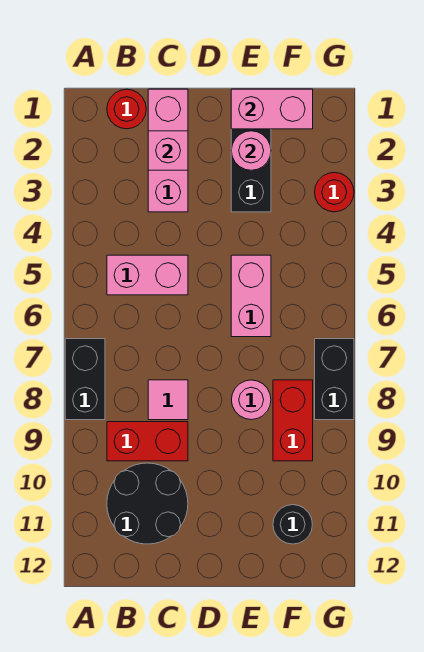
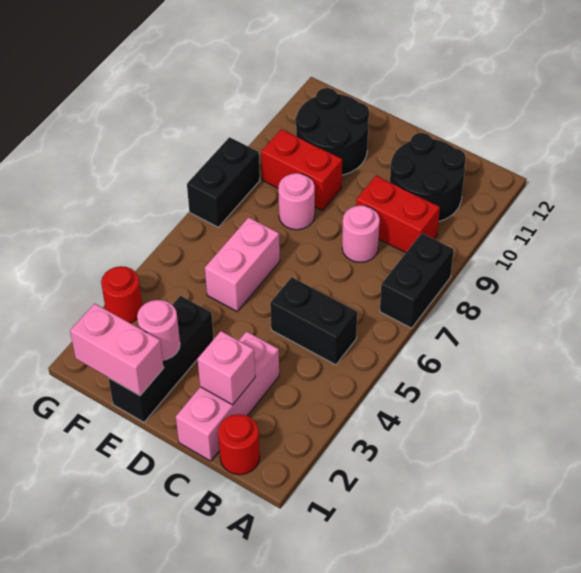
pink 1x2 brick [107,255,188,295] -> black 1x2 brick [270,277,357,365]
pink 1x1 tile [148,380,188,420] -> pink 1x1 round brick [342,206,380,262]
red 1x2 brick [273,380,313,461] -> red 1x2 brick turned to [261,129,342,211]
black 1x1 round brick [273,505,312,544] -> black 2x2 round brick [295,88,369,175]

